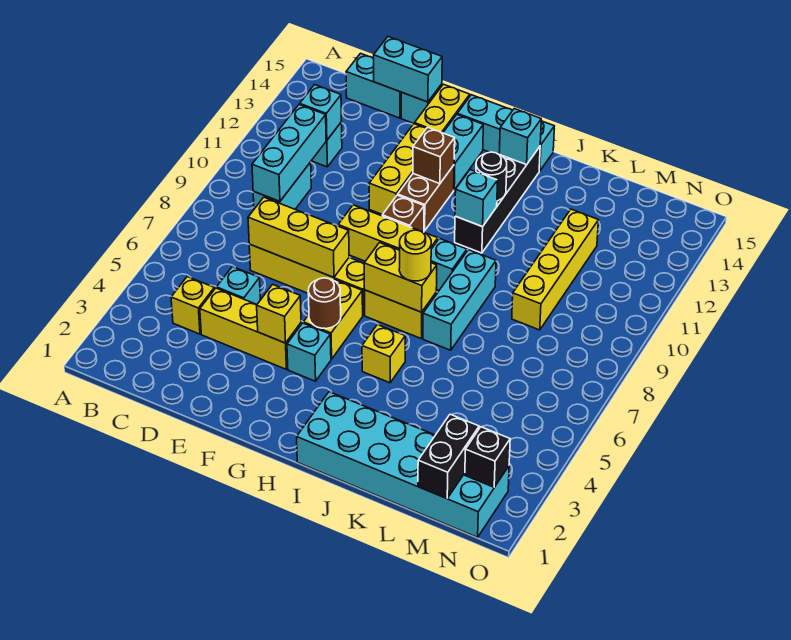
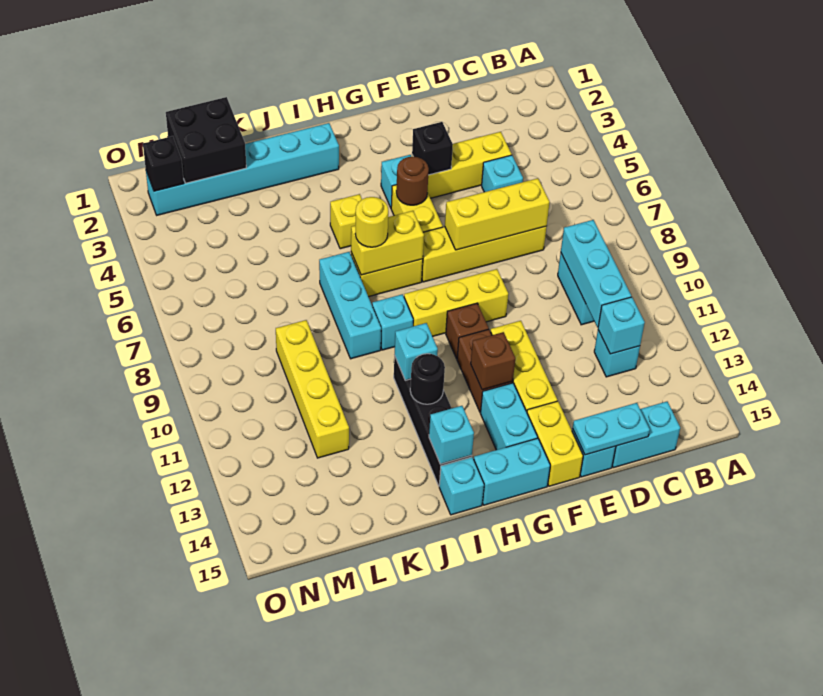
yellow 1x1 brick [171,277,214,334] -> none
cyan 1x2 brick [373,37,442,102] -> cyan 1x2 plate [573,403,650,455]
yellow 1x1 brick [257,284,301,343] -> black 1x1 brick [412,122,453,175]
cyan 2x6 brick [297,392,509,537] -> cyan 1x6 brick [146,123,339,215]
black 1x2 brick [418,414,479,498] -> black 2x2 brick [166,97,246,183]

